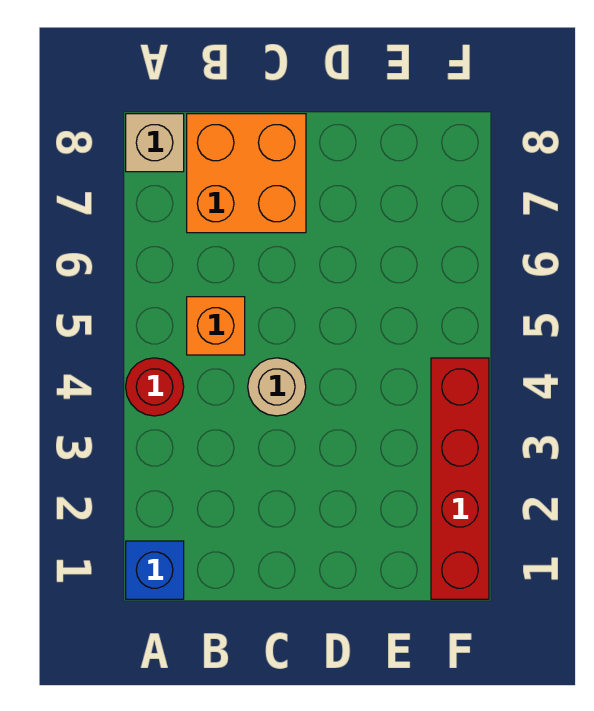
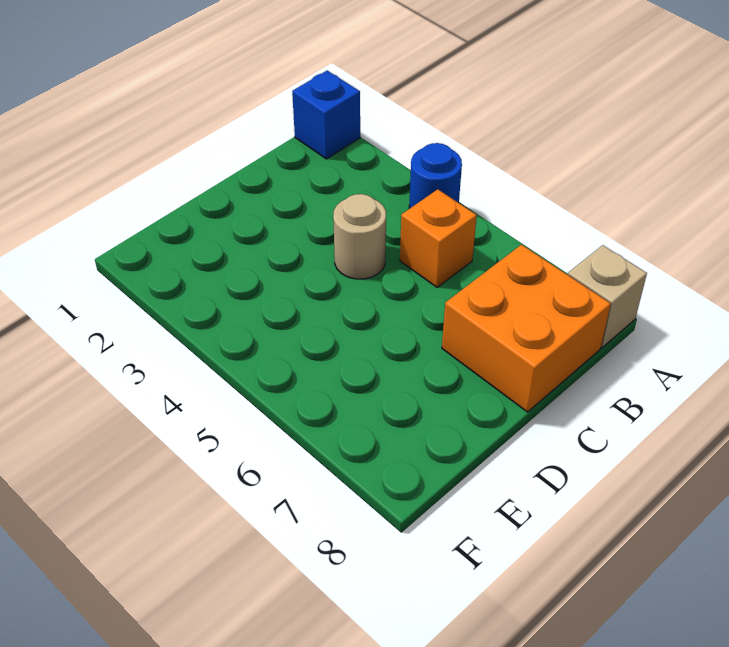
red 1x1 round brick [126,358,184,416] -> blue 1x1 round brick [409,143,462,209]
red 1x4 brick [431,358,489,599] -> none

